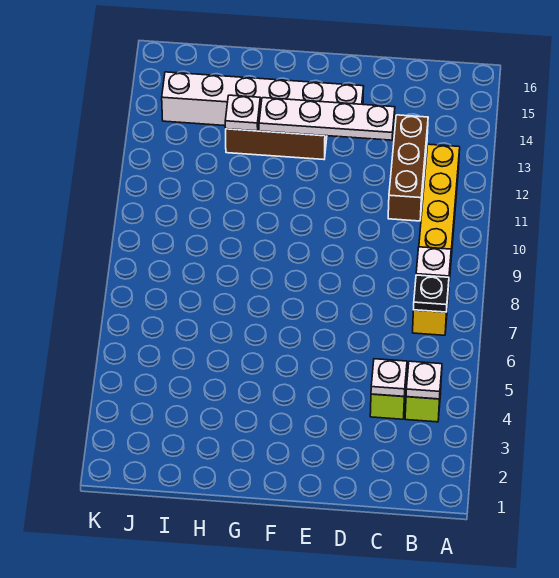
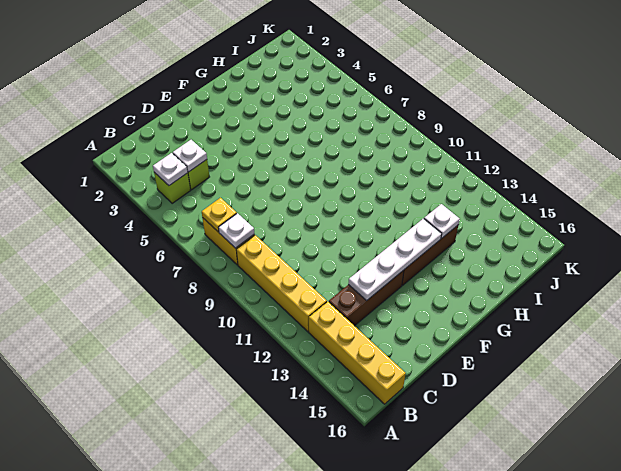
black 1x1 plate [414,275,449,312] -> yellow 1x1 plate [202,198,237,232]
none -> yellow 1x4 brick [309,302,406,404]
brown 1x3 brick [388,115,428,221] -> brown 1x3 brick turned to [329,270,404,326]
white 1x6 brick [162,72,364,126] -> none

